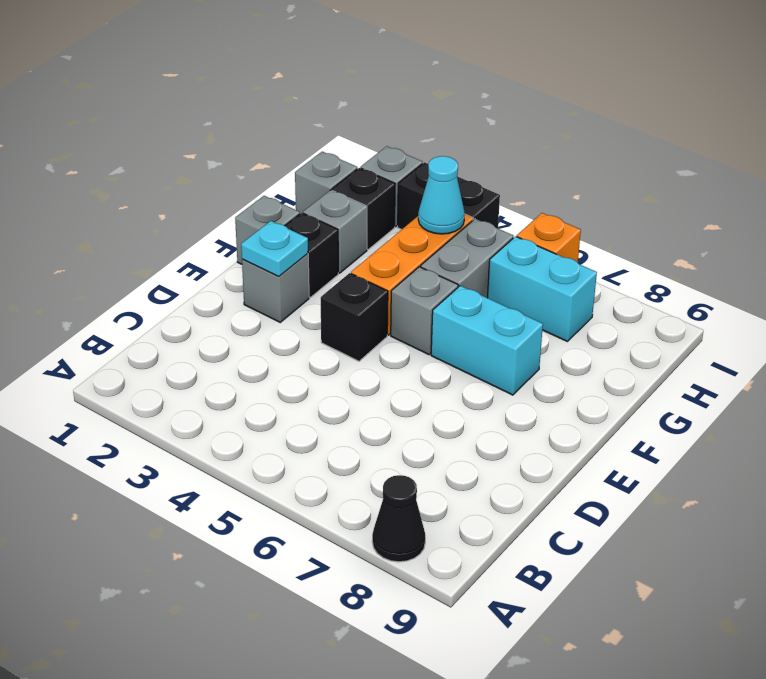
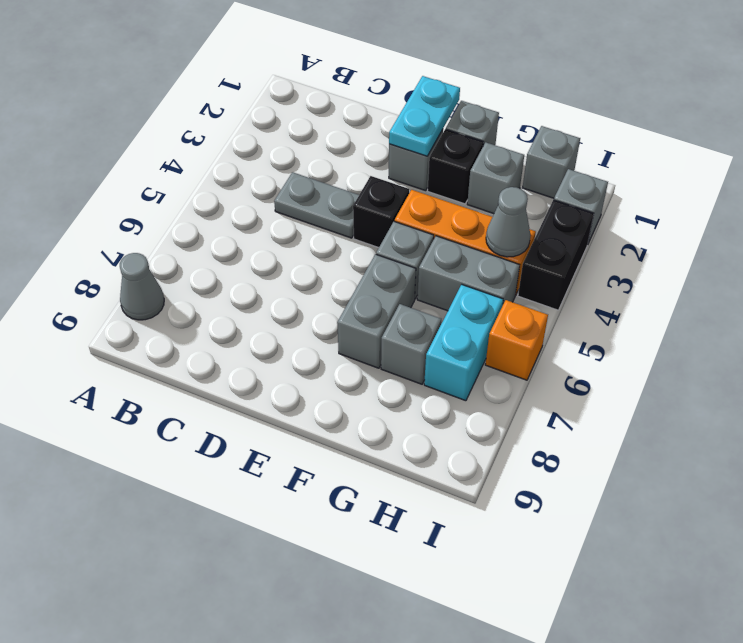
black 1x1 cone [372,475,425,562] -> grey 1x1 cone [120,253,164,320]
none -> grey 1x2 plate [274,172,359,238]
cyan 1x1 plate [241,221,308,276] -> cyan 1x2 plate [389,76,460,156]
cyan 1x2 brick [431,286,543,395] -> grey 1x2 brick [337,254,416,368]
none -> grey 1x1 brick [381,304,441,384]
black 1x1 brick [332,168,395,250] -> none
cyan 1x1 cone [418,156,465,234] -> grey 1x1 cone [486,187,531,257]

